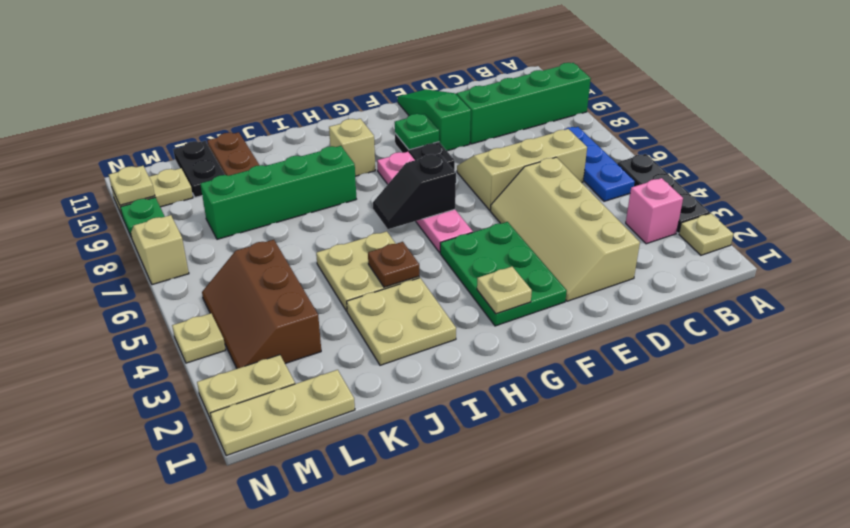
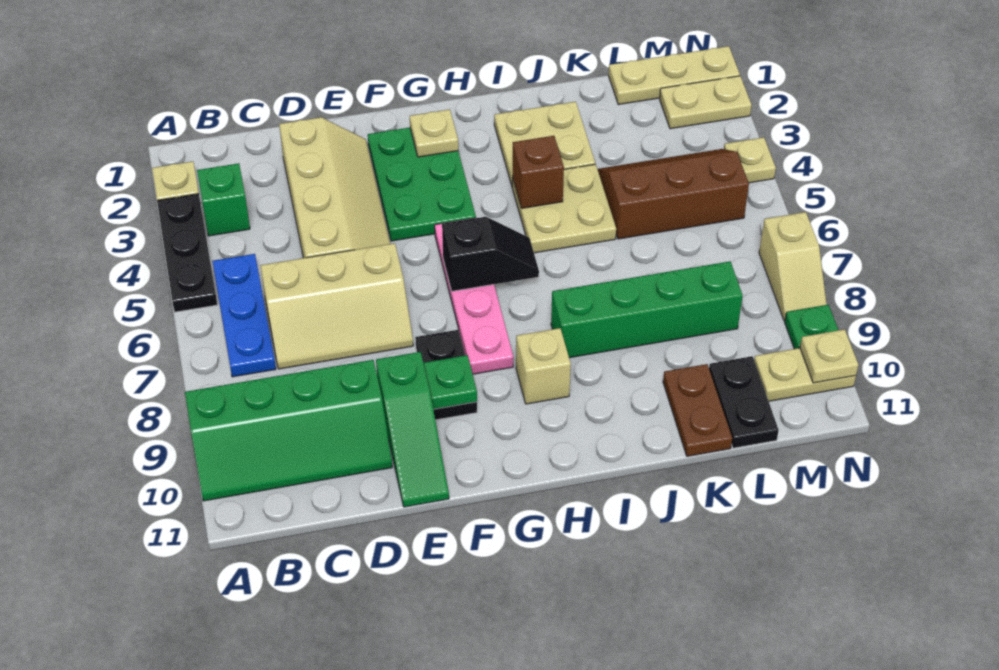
pink 1x1 brick [626,178,683,244] -> green 1x1 brick [197,163,250,236]
brown 1x1 plate [368,242,419,287] -> brown 1x1 brick [513,136,564,208]
brown 2x3 slope [202,240,321,369] -> brown 2x3 slope turned to [598,149,749,239]

